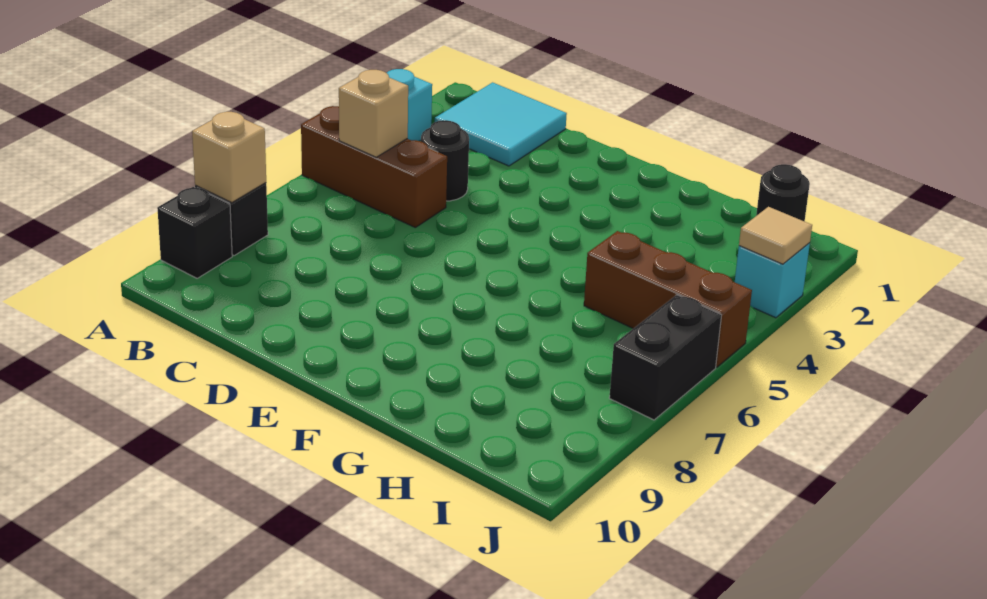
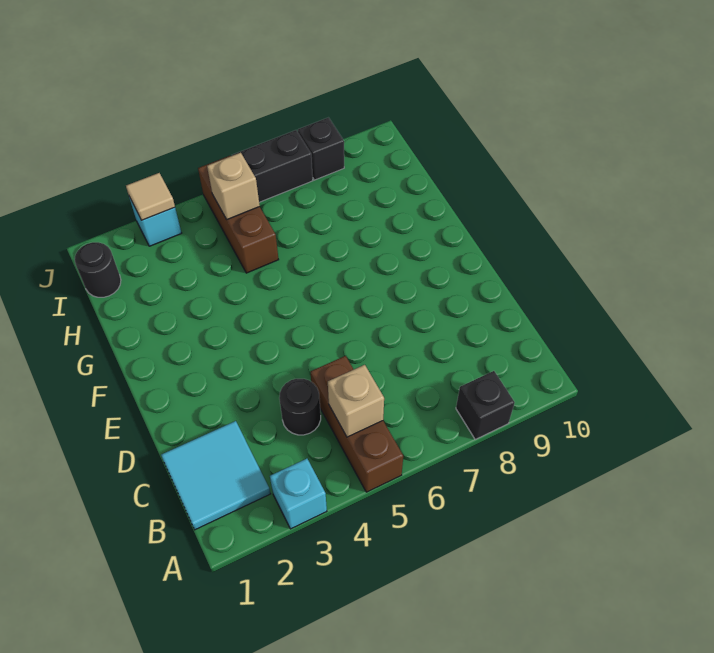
tan 1x1 brick [192,112,266,202] -> tan 1x1 brick moved to [207,153,260,219]
black 1x1 brick [157,187,232,278] -> black 1x1 brick moved to [298,118,344,180]

